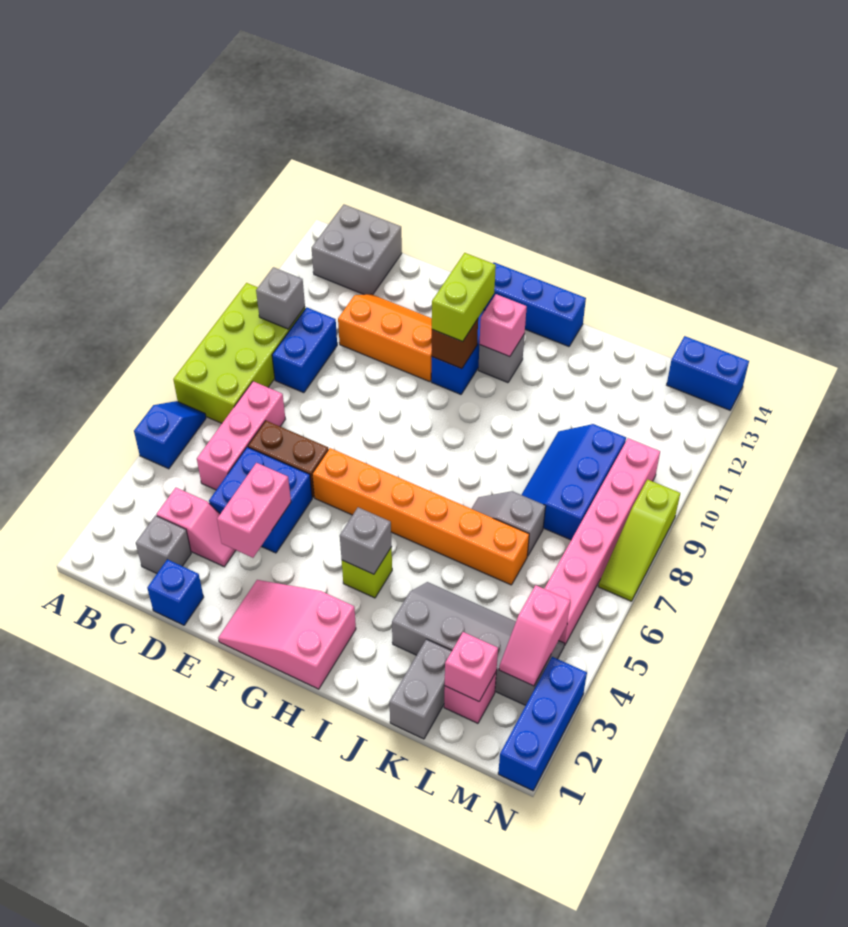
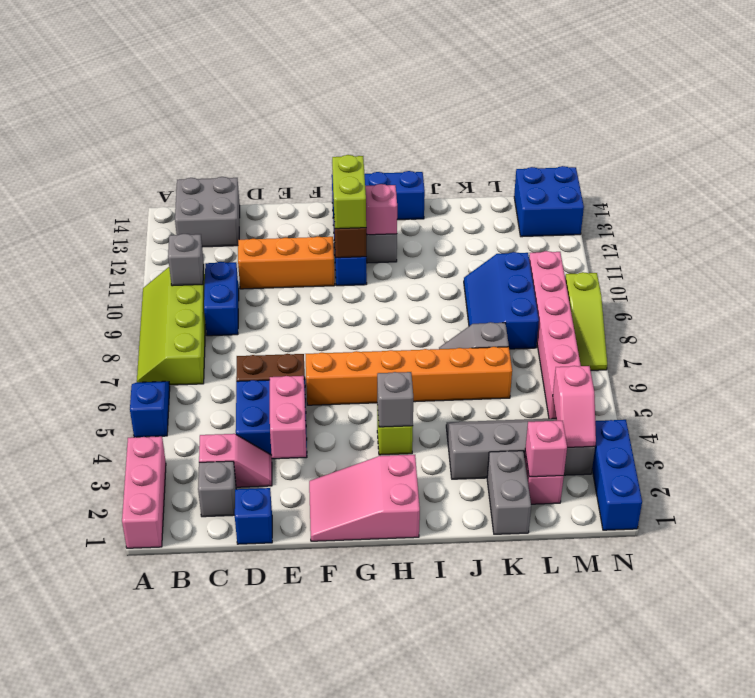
lime 2x4 brick [173,283,305,423] -> lime 2x4 slope [137,267,206,385]
pink 1x3 brick [197,381,285,490] -> pink 1x3 brick moved to [122,436,166,548]
blue 1x2 brick [667,336,749,410] -> blue 2x2 brick [514,166,584,237]

